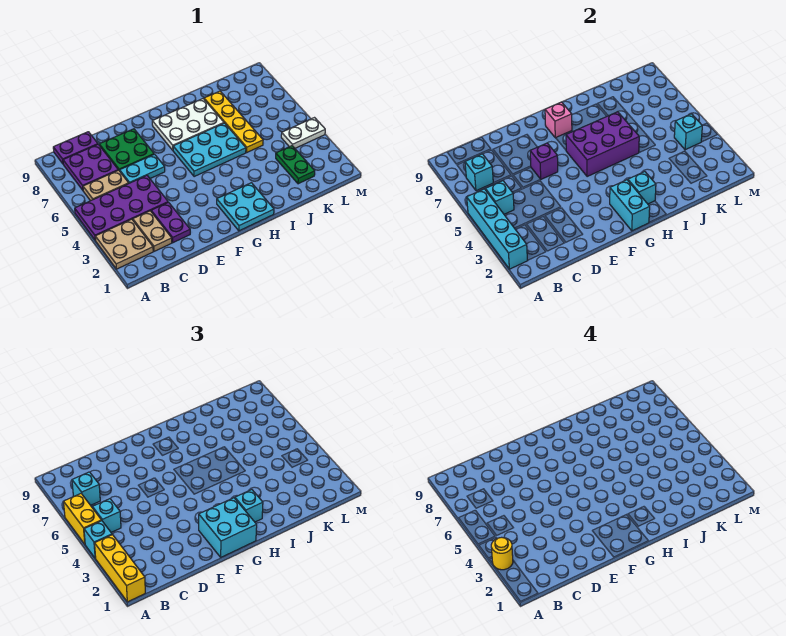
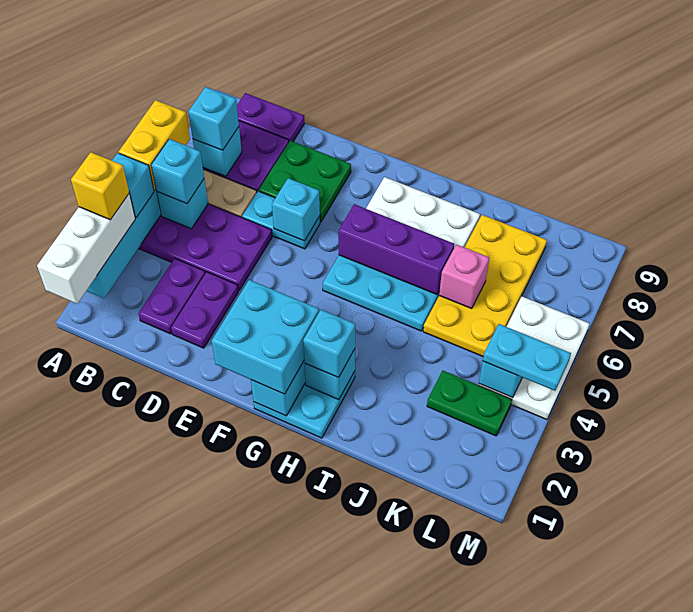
yellow 1x3 brick [95,535,145,602] -> white 1x3 brick [37,194,135,304]
tan 2x2 plate [95,219,153,269] -> none
yellow 1x1 round brick [491,537,513,570] -> yellow 1x1 brick [71,152,129,220]
tan 1x2 plate [133,211,172,251] -> purple 1x2 plate [139,258,205,334]
purple 1x1 brick [530,143,558,179] -> cyan 1x1 brick [272,178,320,241]
purple 2x3 brick [566,112,639,177] -> purple 1x3 brick [339,204,454,295]
pink 1x1 brick [545,102,572,138] -> pink 1x1 brick moved to [439,245,489,308]
yellow 1x4 plate [204,91,263,152] -> yellow 2x4 plate [423,215,547,356]
green 1x2 plate [276,146,315,184] -> green 1x2 plate turned to [427,371,512,436]
white 1x2 plate [281,118,325,148] -> white 2x3 plate [479,296,590,420]
none -> cyan 1x2 plate [483,324,571,391]

